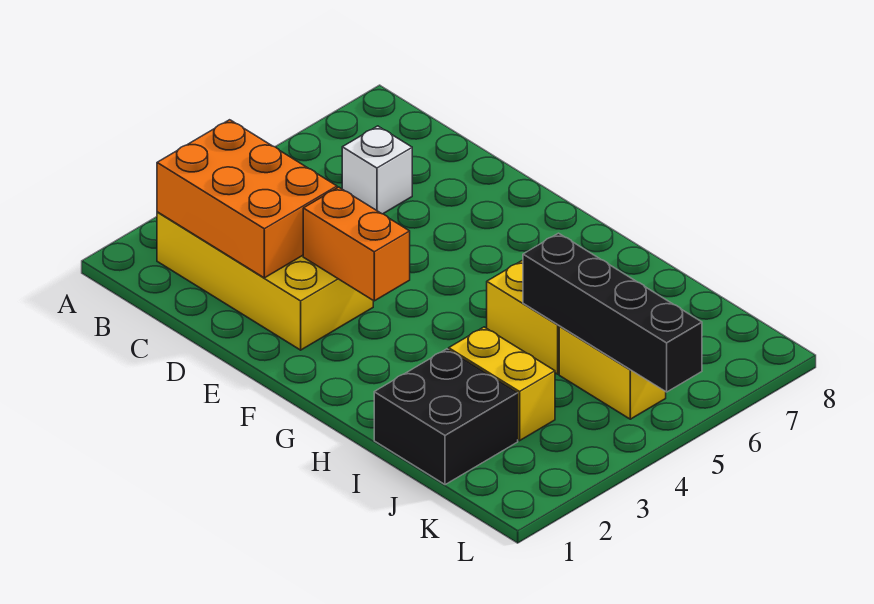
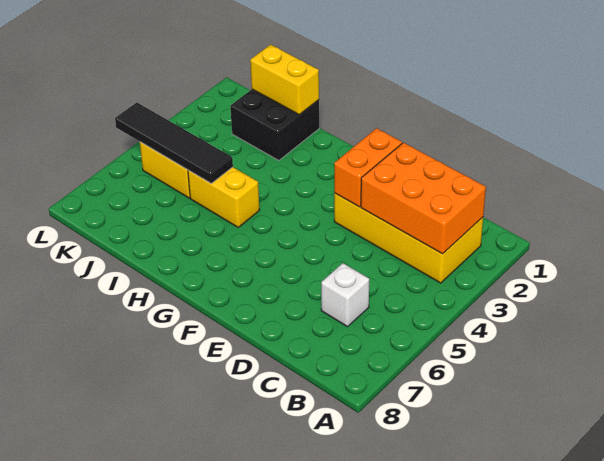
orange 1x2 brick [303,187,410,301] -> orange 1x2 brick turned to [334,128,402,207]
yellow 1x2 brick [449,327,555,441] -> yellow 1x2 brick moved to [250,45,319,115]
black 1x4 brick [523,233,702,392] -> black 1x4 tile [115,102,233,184]

